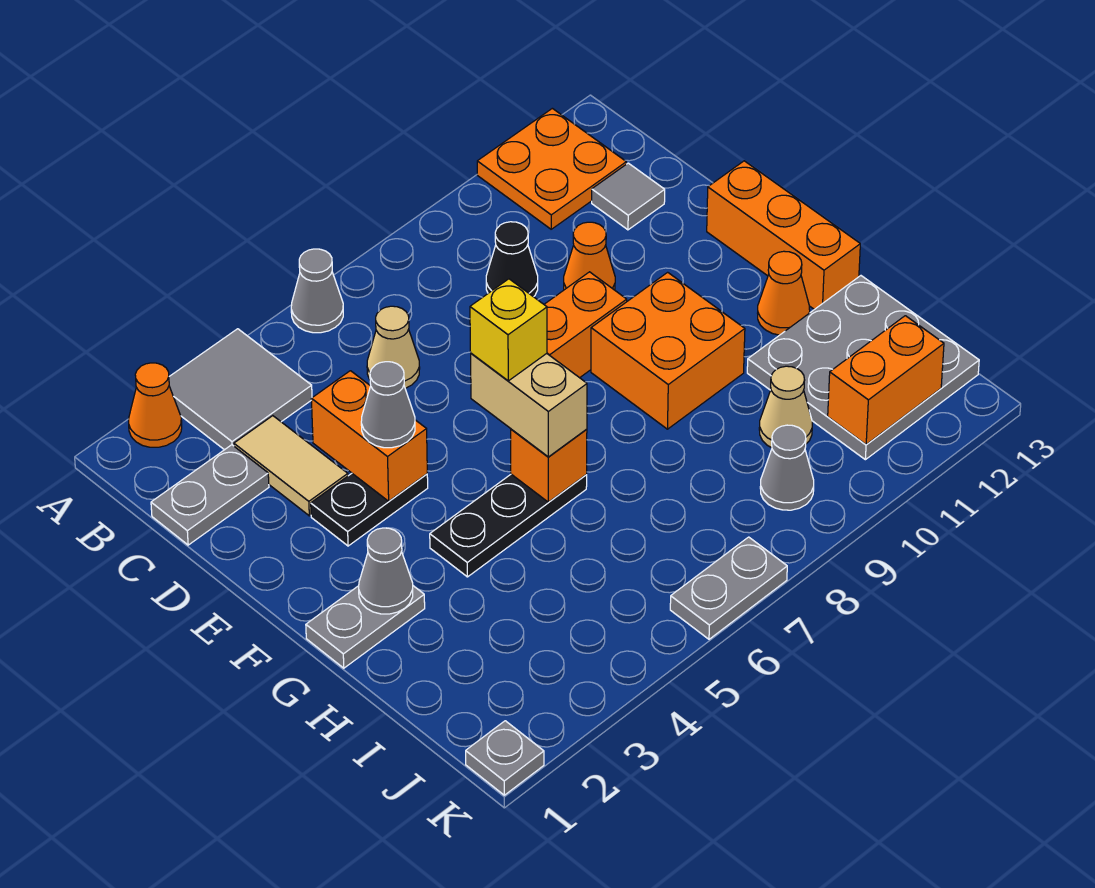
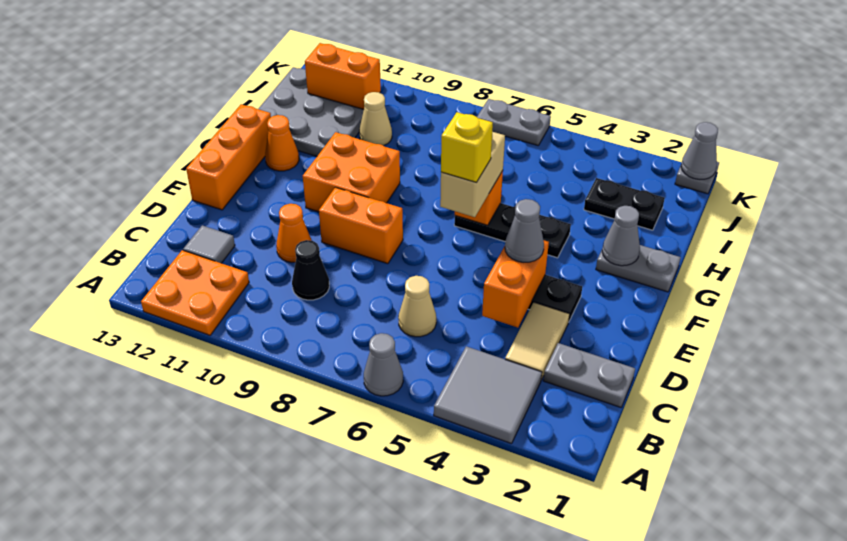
orange 1x1 cone [129,363,182,447] -> none
none -> black 1x2 plate [584,178,665,230]
grey 1x1 cone [760,425,814,510] -> grey 1x1 cone moved to [681,122,718,179]

